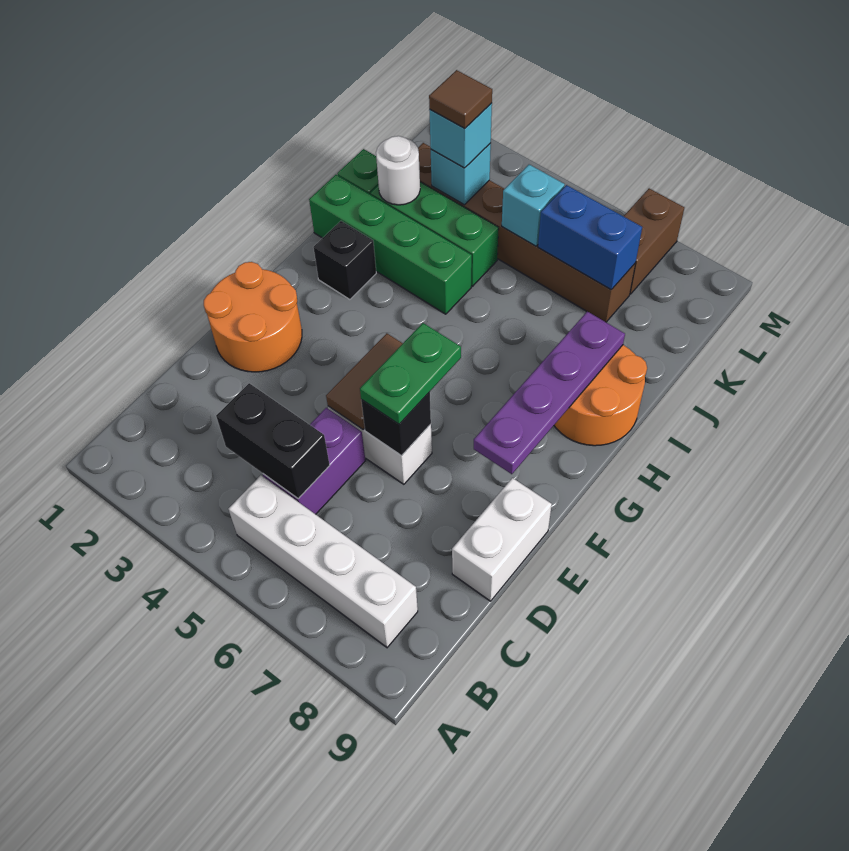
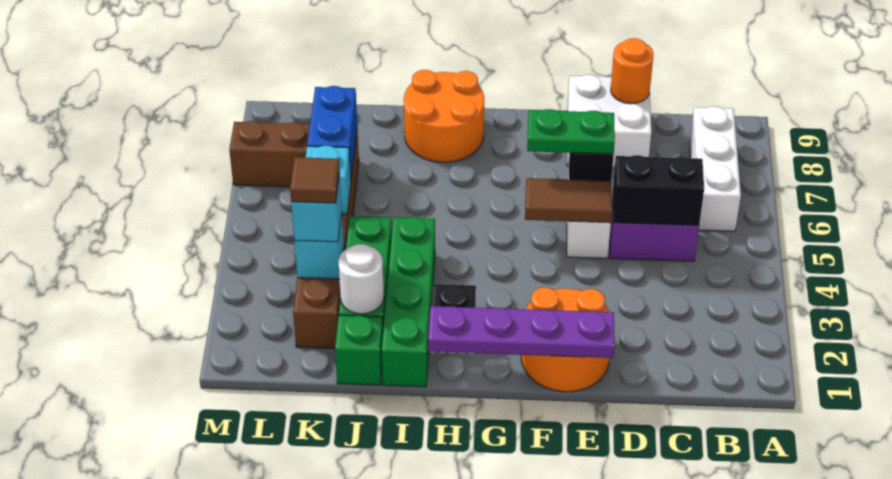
white 1x4 brick [228,475,418,648] -> white 1x3 brick [690,106,741,231]
black 1x2 brick [216,383,330,499] -> black 1x2 brick turned to [613,155,704,225]
white 1x2 brick [452,478,552,601] -> white 2x2 brick [567,75,651,168]
none -> orange 1x1 round brick [611,38,654,104]
purple 1x4 plate [474,311,625,474] -> purple 1x4 plate moved to [428,306,615,358]

